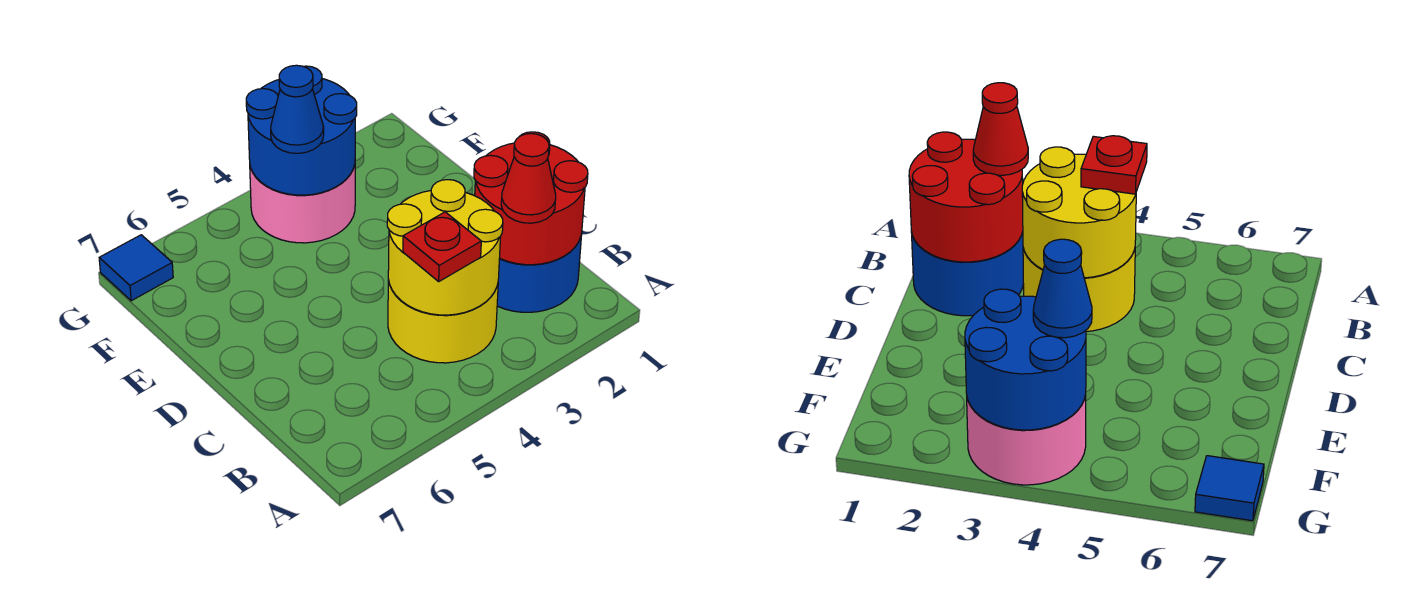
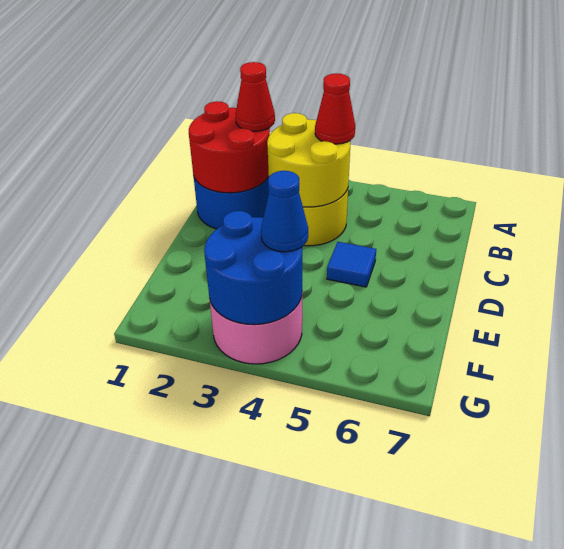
red 1x1 plate [403,212,481,281] -> red 1x1 cone [315,73,355,144]
blue 1x1 tile [99,235,173,301] -> blue 1x1 tile moved to [327,242,376,287]

